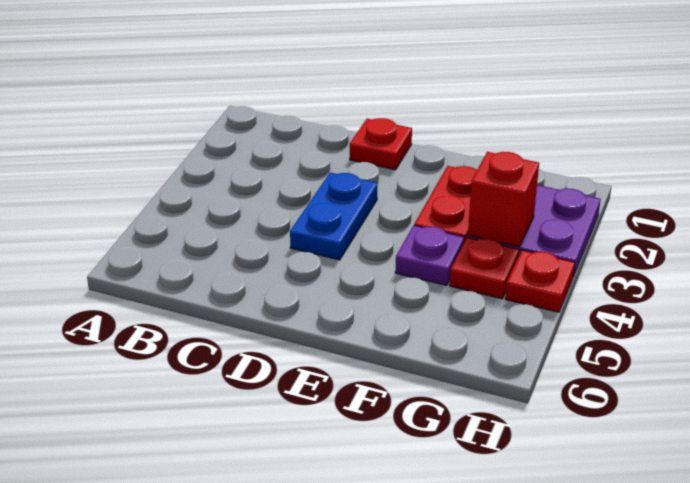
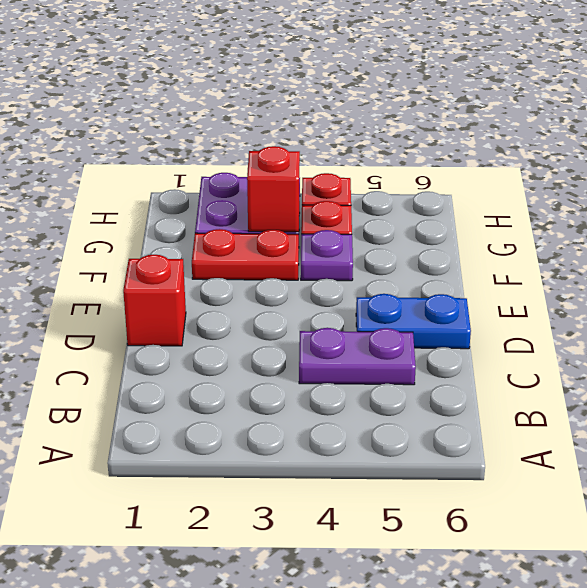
none -> purple 1x2 plate [299,328,416,385]
red 1x1 plate [350,118,412,170] -> red 1x1 brick [123,255,186,346]
blue 1x2 plate [290,173,378,260] -> blue 1x2 plate moved to [356,294,471,349]

